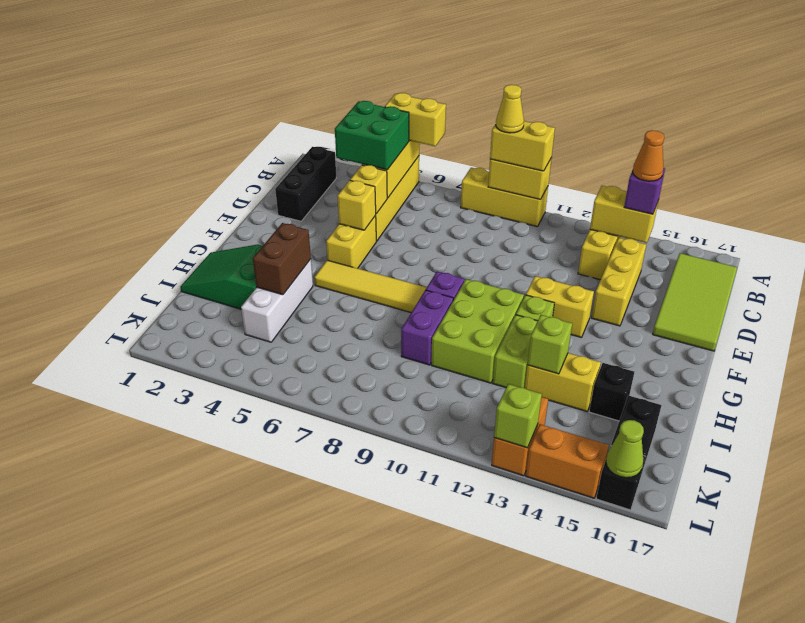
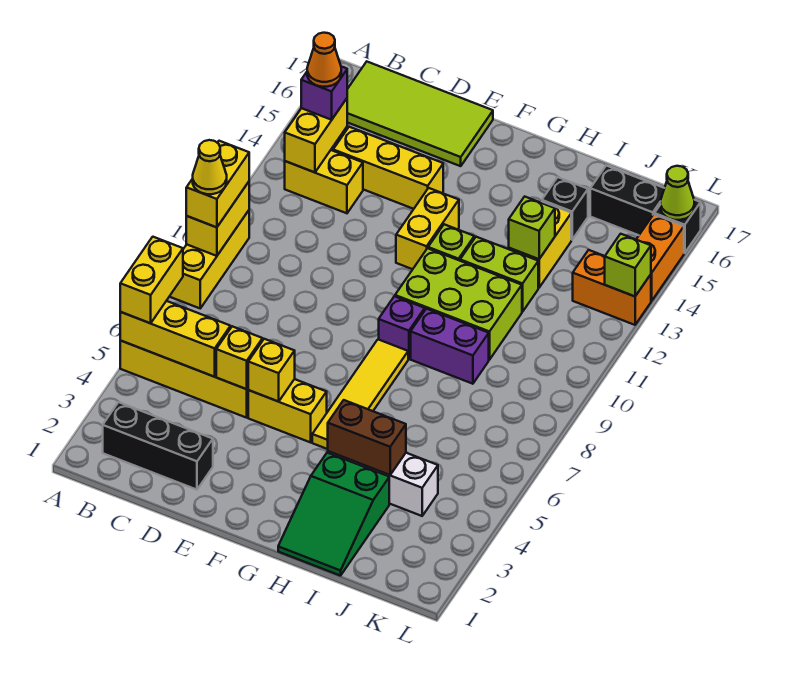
green 2x2 brick [335,101,409,170] -> none

